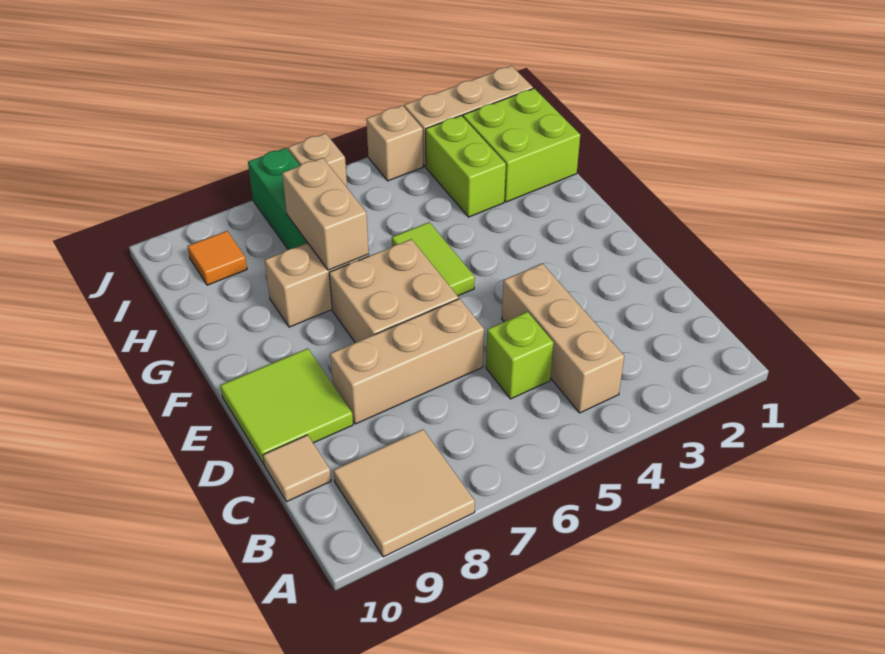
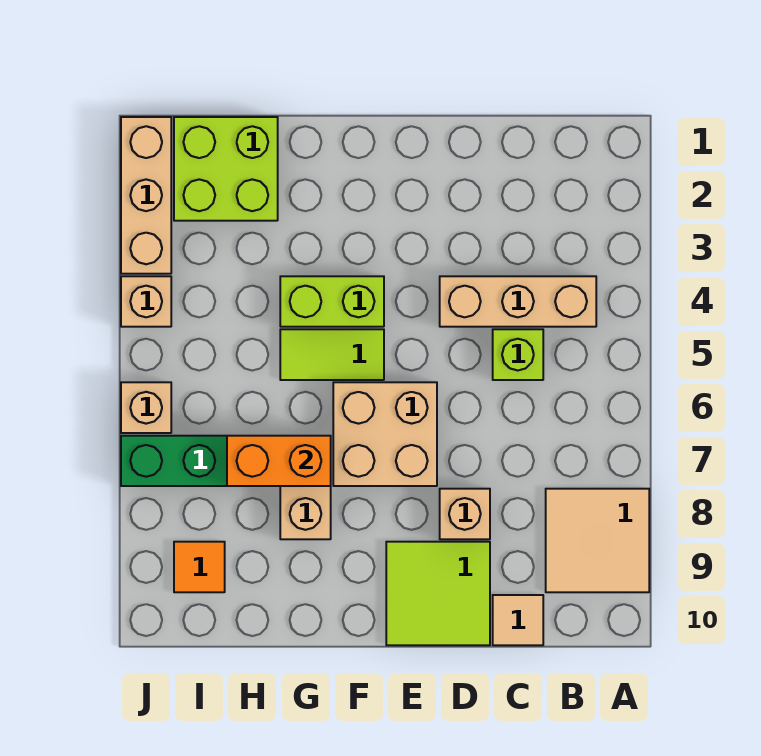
tan 1x3 brick [330,299,484,424] -> tan 1x1 brick [440,489,490,539]
tan 1x2 brick [282,158,369,270] -> orange 1x2 brick [227,436,331,486]
lime 1x2 brick [426,116,506,217] -> lime 1x2 brick moved to [280,276,384,327]

